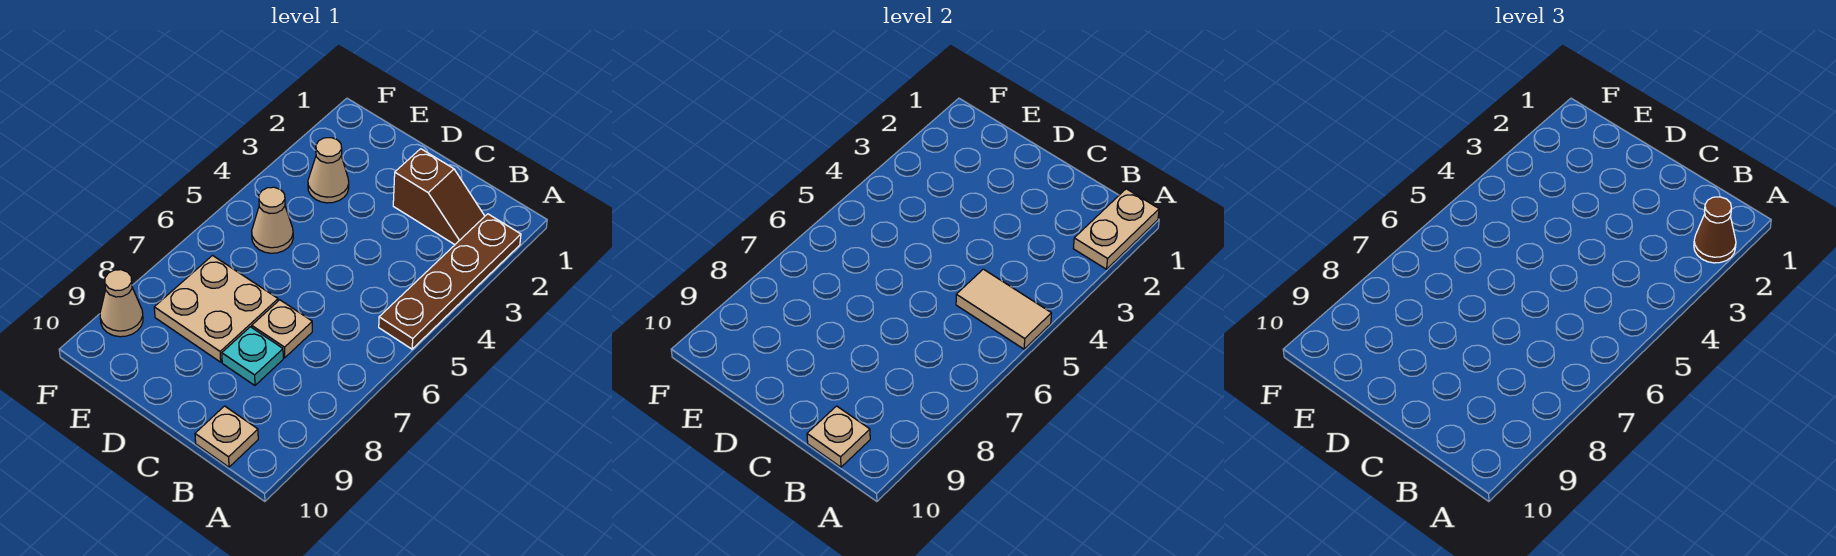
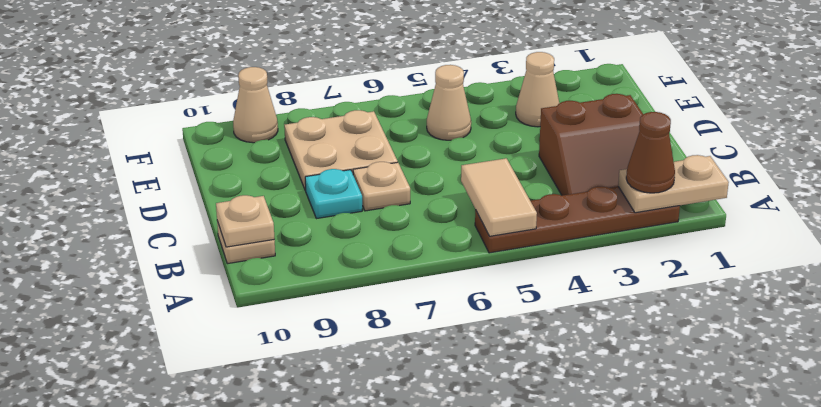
brown 1x2 slope [393,149,485,245] -> brown 2x2 slope [539,94,643,196]

